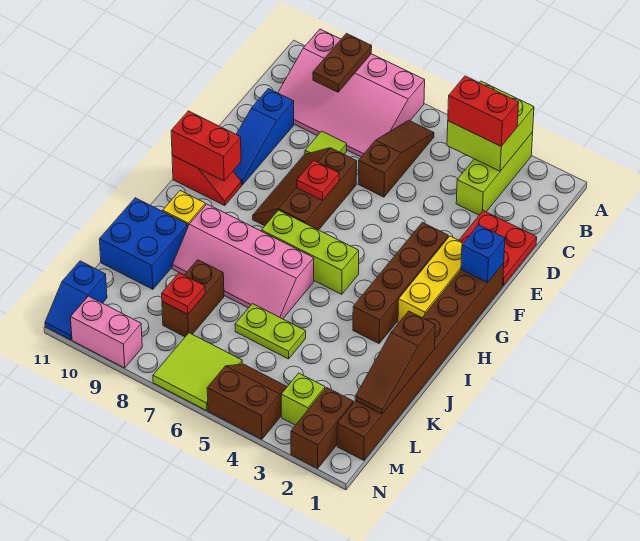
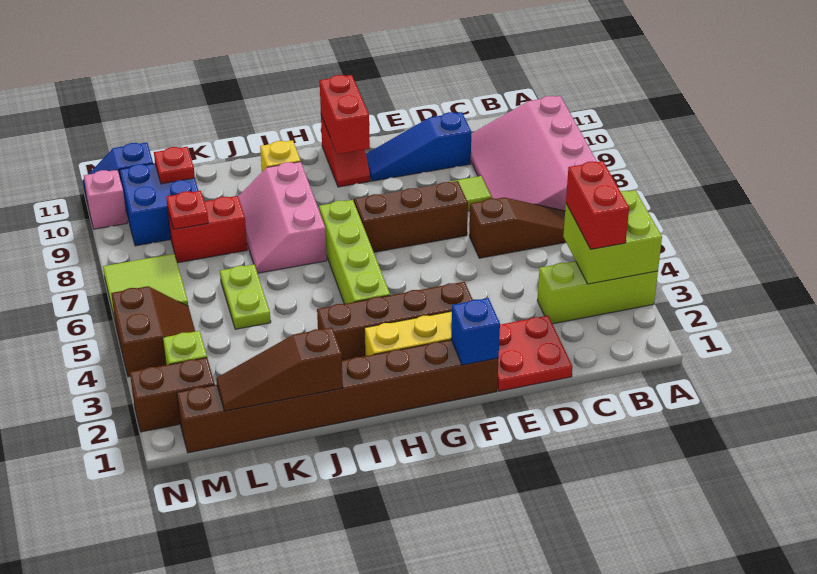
brown 1x2 plate [313,33,372,92] -> none
red 1x1 plate [297,160,339,200] -> red 1x1 plate moved to [154,147,195,184]
lime 1x3 brick [262,210,359,294] -> lime 1x4 brick [319,200,390,304]
pink 2x4 slope [172,204,314,319] -> pink 2x3 slope [238,162,327,273]
blue 2x2 brick [100,198,188,289] -> blue 2x2 brick moved to [120,163,199,246]
brown 1x2 brick [162,260,224,337] -> red 1x2 brick [168,196,247,263]
pink 1x2 brick [71,296,142,368] -> pink 1x1 brick [84,170,127,229]

